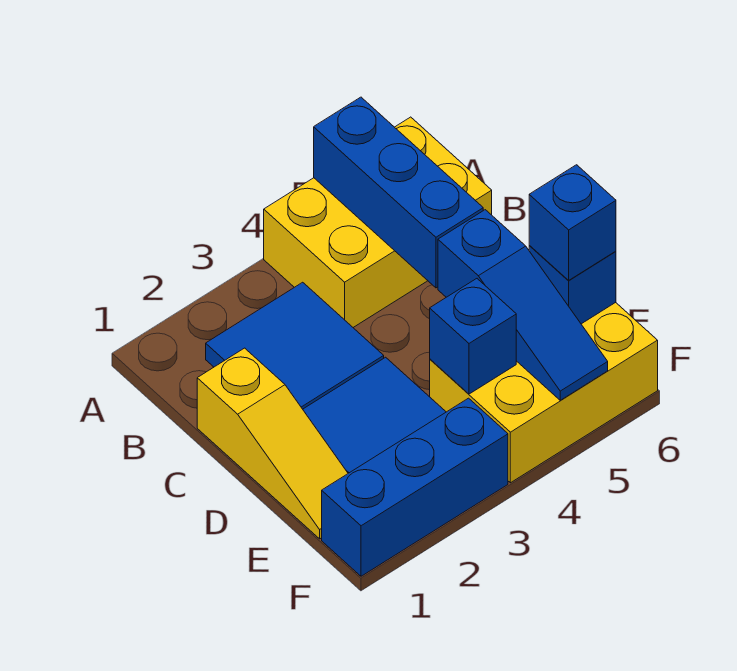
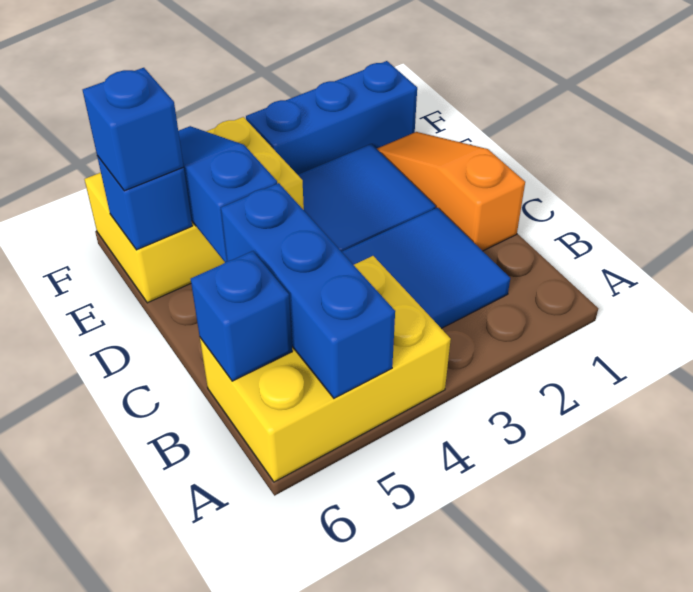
yellow 1x3 slope [197,348,348,539] -> orange 1x3 slope [377,132,525,251]
blue 1x1 brick [430,279,516,394] -> blue 1x1 brick moved to [191,251,292,381]

